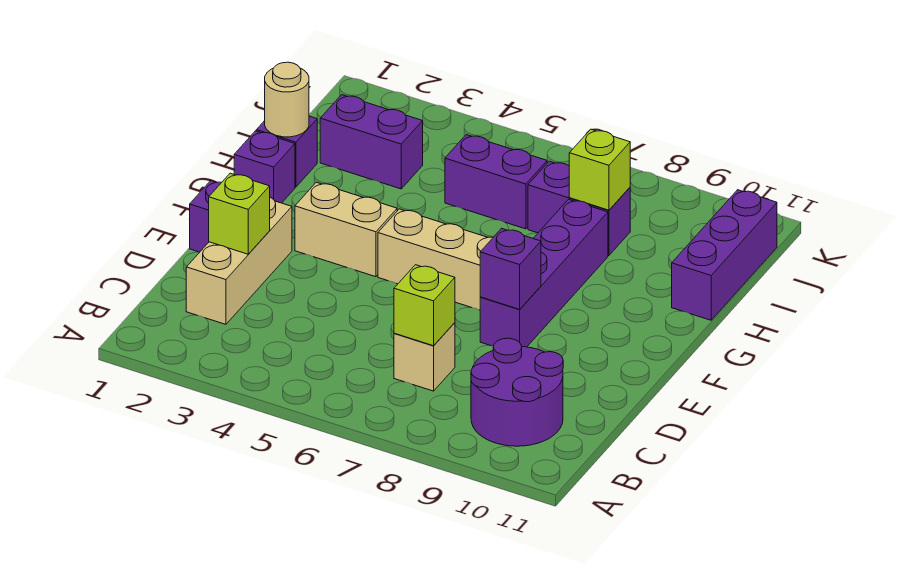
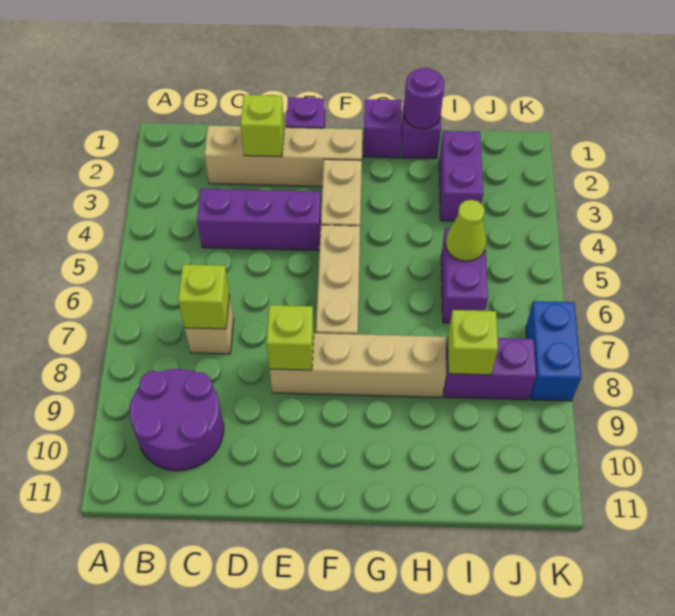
tan 1x3 brick [186,198,292,324] -> tan 1x4 brick [204,126,362,186]
purple 1x4 brick [480,199,608,347] -> tan 1x4 brick [270,333,446,397]
purple 1x1 brick [480,228,541,309] -> lime 1x1 brick [267,305,314,370]
tan 1x1 round brick [265,62,309,137] -> purple 1x1 round brick [404,68,444,129]
purple 1x3 brick [672,190,777,320] -> purple 1x3 brick moved to [197,189,321,251]
none -> lime 1x1 cone [446,200,486,261]
purple 1x2 brick [528,161,630,256] -> purple 1x2 brick turned to [444,338,536,400]
none -> blue 1x2 brick [526,301,581,401]

